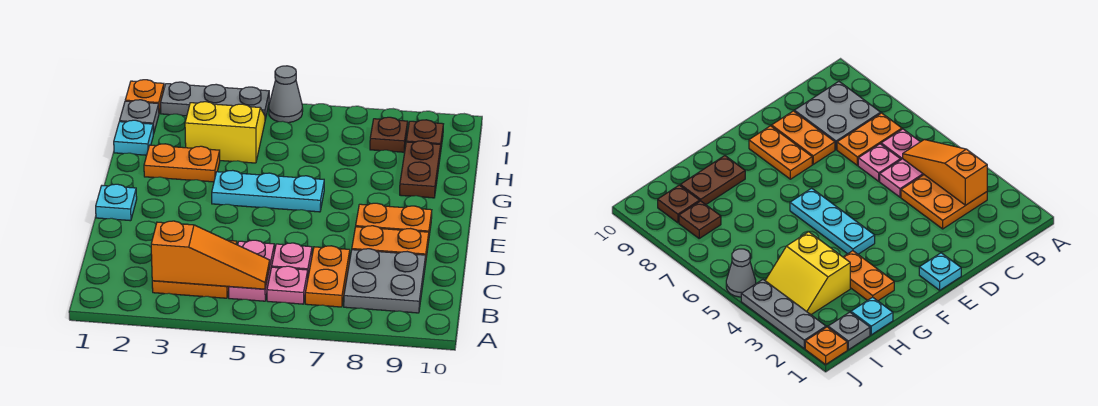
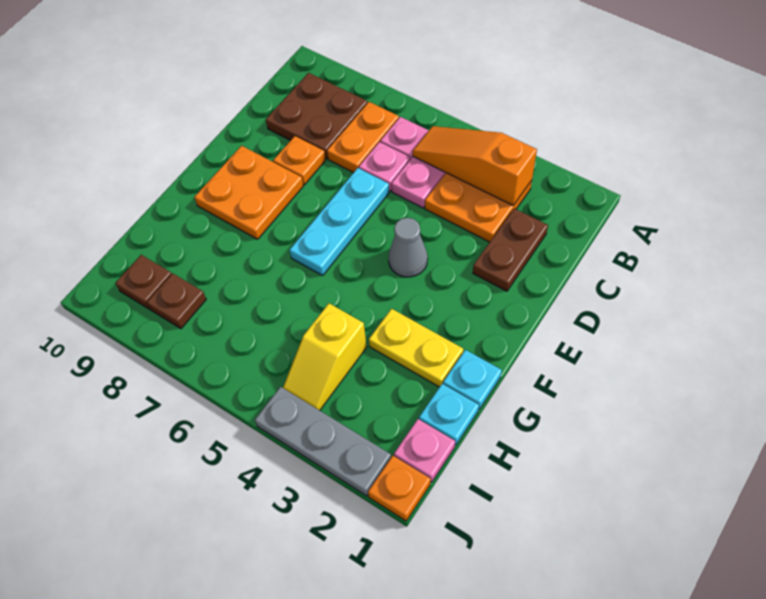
grey 2x2 plate [344,249,426,313] -> brown 2x2 plate [266,73,368,159]
orange 1x2 plate [352,226,429,265] -> orange 1x1 plate [273,136,326,185]
cyan 1x1 plate [96,184,137,221] -> cyan 1x1 plate moved to [443,350,502,410]
orange 1x2 plate [356,203,432,242] -> orange 2x2 plate [194,146,303,239]
cyan 1x3 plate [212,170,324,212] -> cyan 1x3 plate turned to [290,168,389,276]
orange 1x2 plate [144,144,220,182] -> yellow 1x2 plate [369,309,463,387]
brown 1x2 plate [400,141,441,198] -> brown 1x2 plate moved to [473,208,548,291]
yellow 2x2 slope [185,102,265,163] -> yellow 1x2 slope [283,303,367,410]
grey 1x1 plate [120,100,159,134] -> pink 1x1 plate [394,419,455,482]
grey 1x1 cone [269,66,303,123] -> grey 1x1 cone moved to [388,218,428,277]

